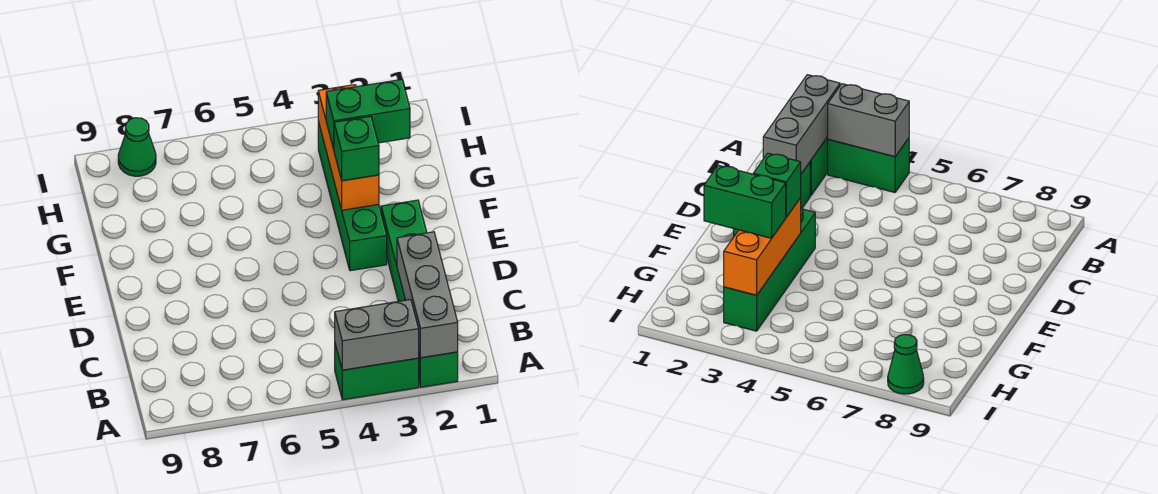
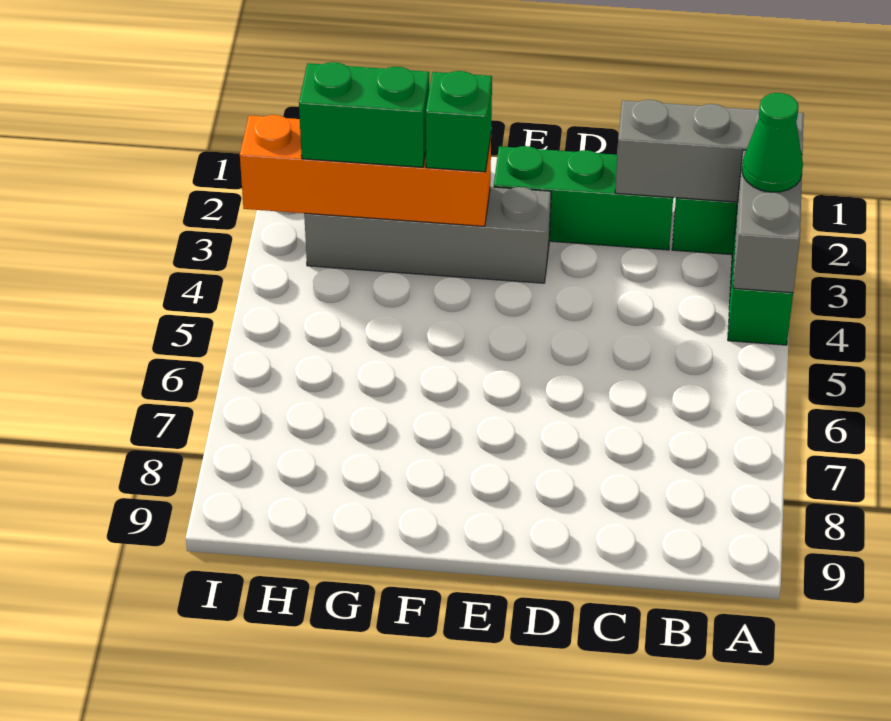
green 1x4 brick [318,121,387,271] -> grey 1x4 brick [304,187,551,283]
orange 1x3 brick [318,85,379,210] -> orange 1x4 brick [240,115,491,226]
green 1x2 brick [326,79,410,149] -> green 1x2 brick turned to [299,62,429,167]
green 1x1 cone [118,118,156,176] -> green 1x1 cone moved to [742,93,803,192]

